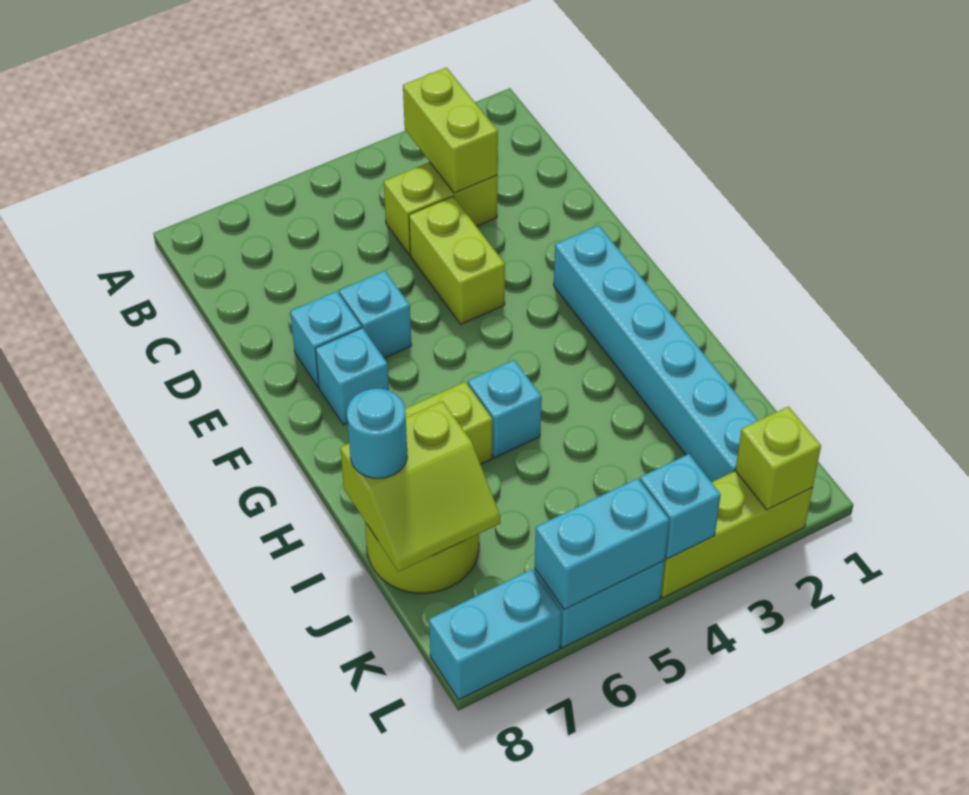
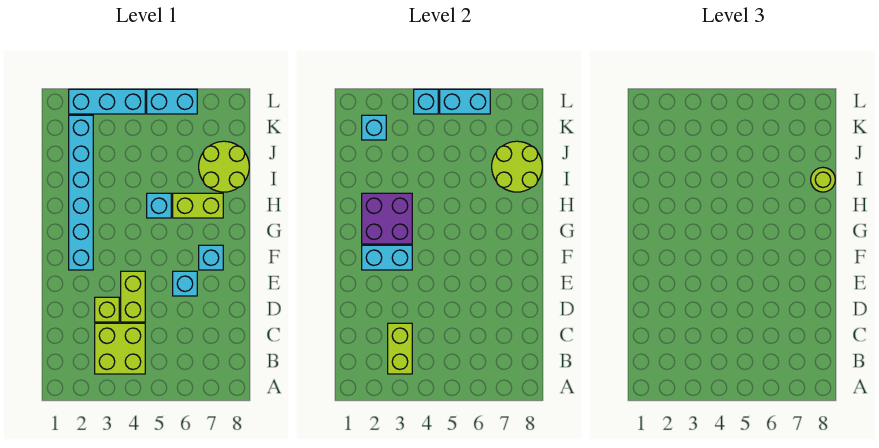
lime 1x2 brick [384,162,498,255] -> lime 2x2 brick [95,323,145,374]
cyan 1x1 brick [290,291,361,387] -> cyan 1x1 brick moved to [362,115,386,140]
none -> purple 2x2 brick [362,193,412,244]
lime 2x2 slope [340,401,500,572] -> lime 2x2 round brick [492,141,542,192]
cyan 1x1 round brick [347,389,407,478] -> lime 1x1 round brick [811,167,835,192]
lime 1x3 brick [661,471,813,598] -> cyan 1x3 brick [69,89,145,114]
lime 1x1 brick [735,406,821,510] -> lime 1x1 brick moved to [95,297,119,322]
cyan 1x2 brick [429,569,562,700] -> cyan 1x2 brick moved to [362,245,412,270]

